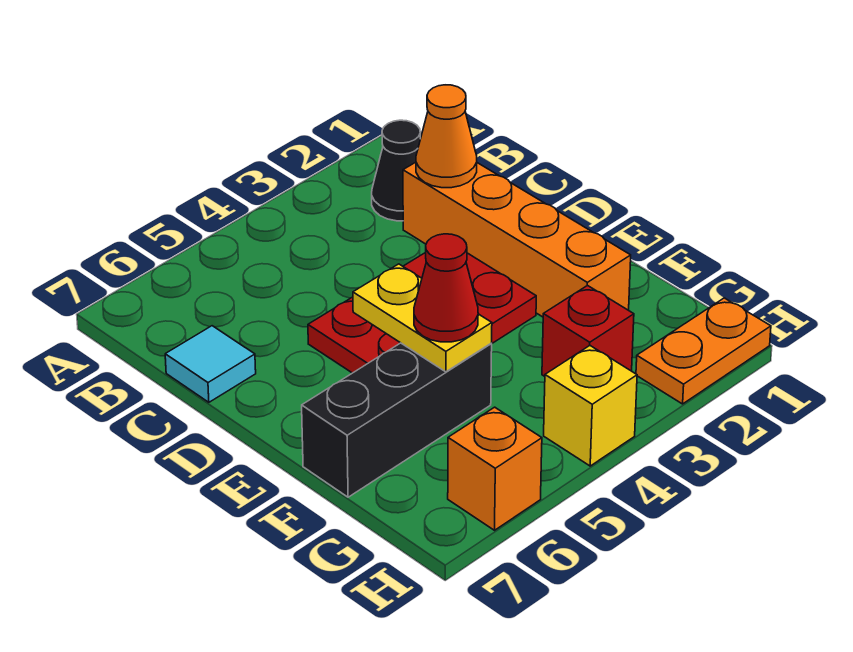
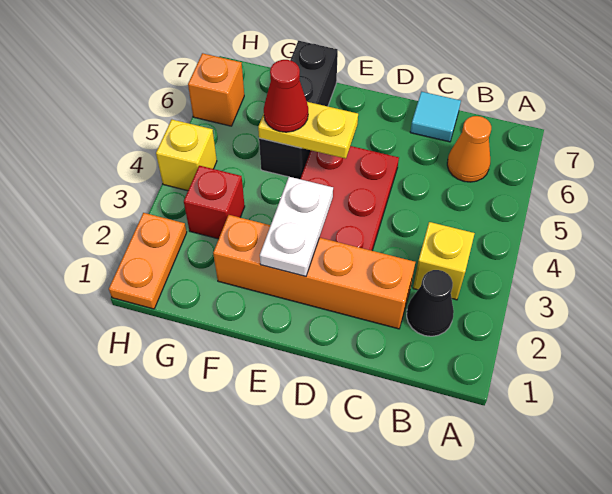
none -> yellow 1x1 brick [413,222,475,300]
orange 1x1 cone [416,85,477,188] -> orange 1x1 cone moved to [447,116,491,182]
none -> white 1x2 plate [260,177,333,276]

